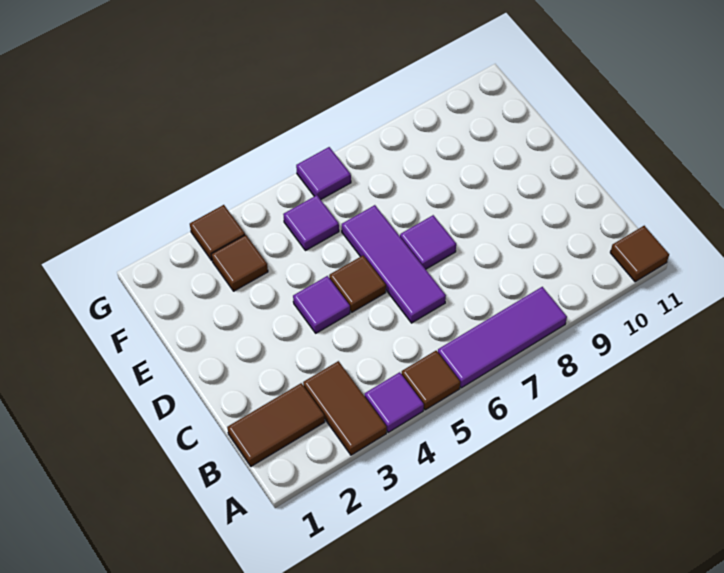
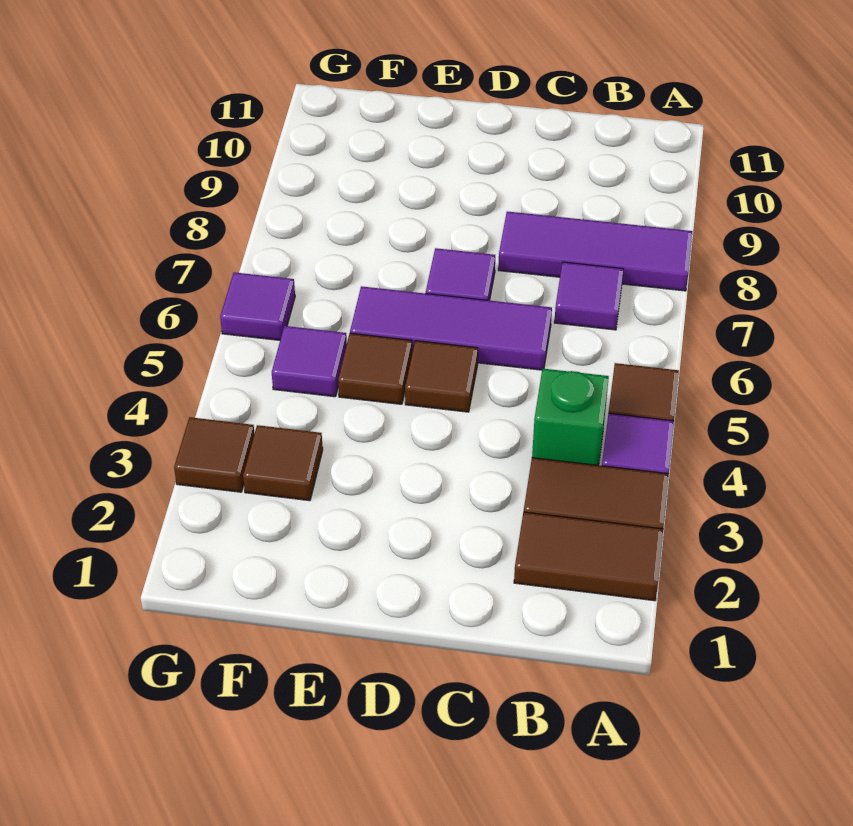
purple 1x3 tile [438,287,567,388] -> purple 1x3 tile turned to [498,211,693,291]
brown 1x1 tile [610,226,669,282] -> brown 1x1 tile moved to [338,333,412,404]
brown 1x2 tile [227,383,325,466] -> brown 1x2 tile turned to [514,512,663,601]
none -> green 1x1 brick [532,369,609,465]
purple 1x1 tile [293,276,350,333] -> purple 1x1 tile moved to [554,262,623,330]

